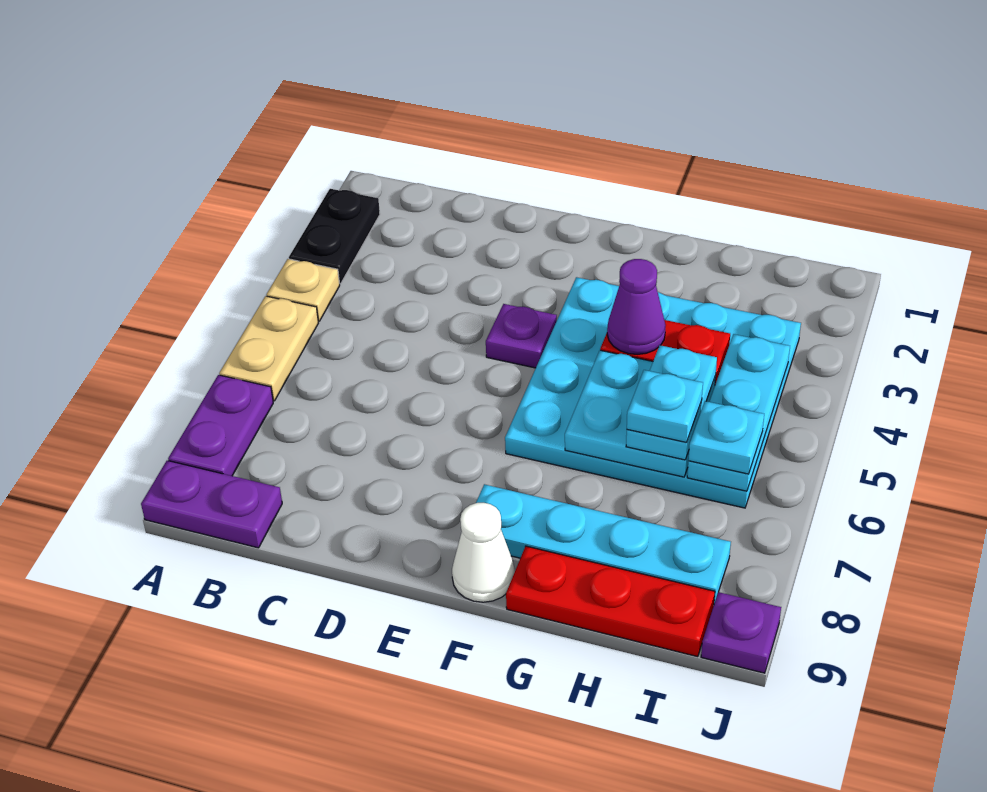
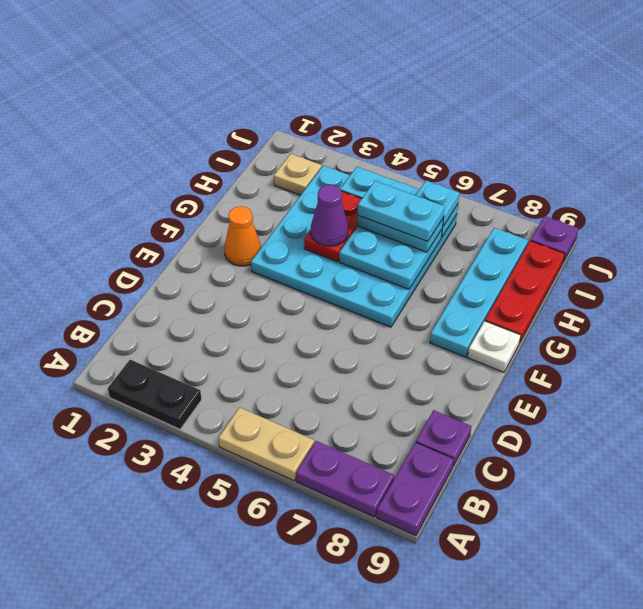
tan 1x1 plate [267,259,340,321] -> tan 1x1 plate moved to [274,154,322,195]
purple 1x1 plate [486,304,557,368] -> purple 1x1 plate moved to [416,410,471,466]
none -> orange 1x1 cone [224,206,261,266]
white 1x1 cone [452,503,515,602] -> white 1x1 plate [468,321,521,372]
cyan 1x1 plate [627,370,703,443] -> cyan 1x2 plate [358,181,445,241]

